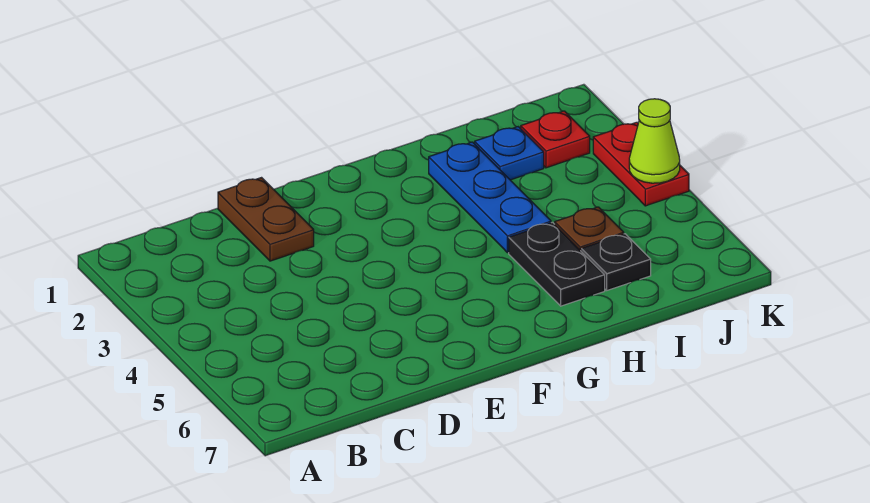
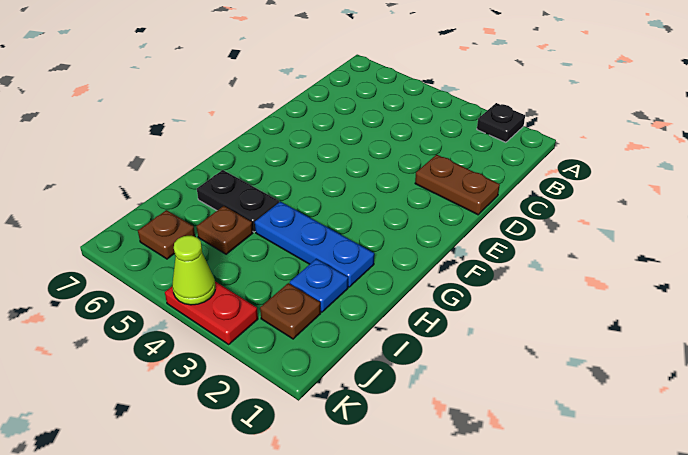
black 1x1 plate [581,234,651,290] -> black 1x1 plate moved to [477,103,525,142]
red 1x1 plate [521,111,590,168] -> brown 1x1 plate [260,283,321,339]
none -> brown 1x1 plate [138,210,195,259]

